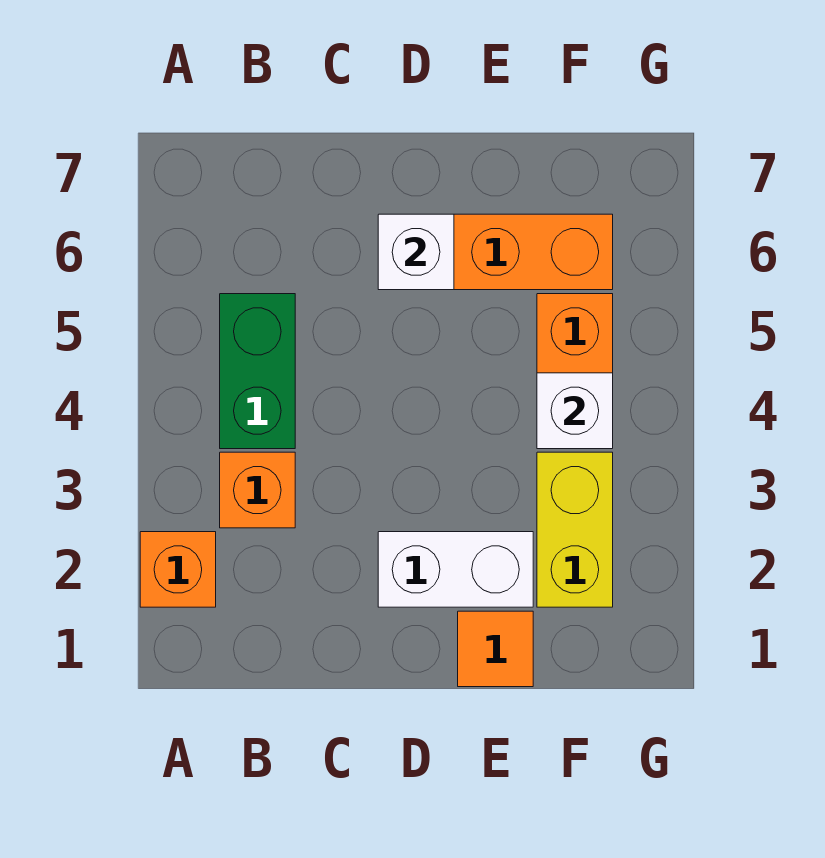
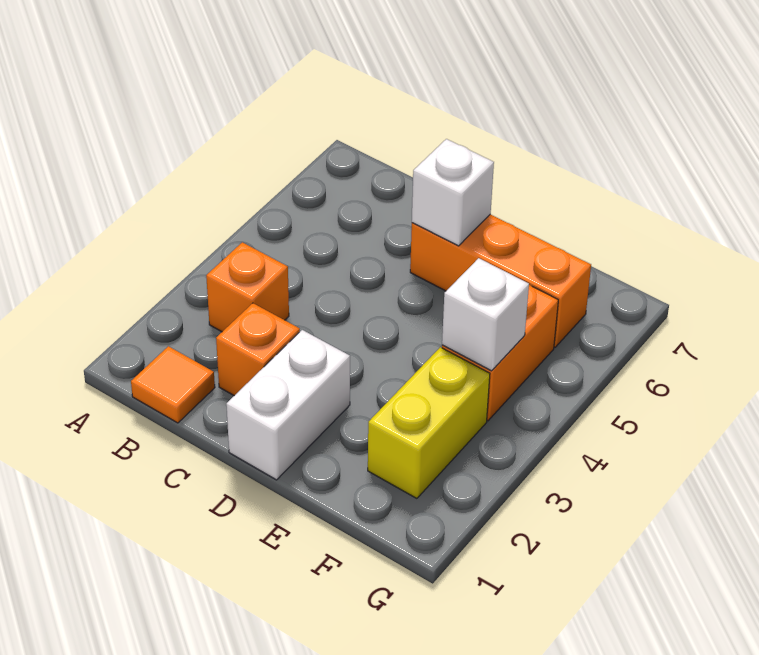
orange 1x1 brick [140,532,216,607] -> orange 1x1 brick moved to [216,303,300,396]
green 1x2 brick [220,294,295,449] -> none
white 1x2 brick [378,532,533,607] -> white 1x2 brick turned to [226,330,350,480]
orange 1x1 tile [458,611,533,687] -> orange 1x1 tile moved to [131,346,215,423]

